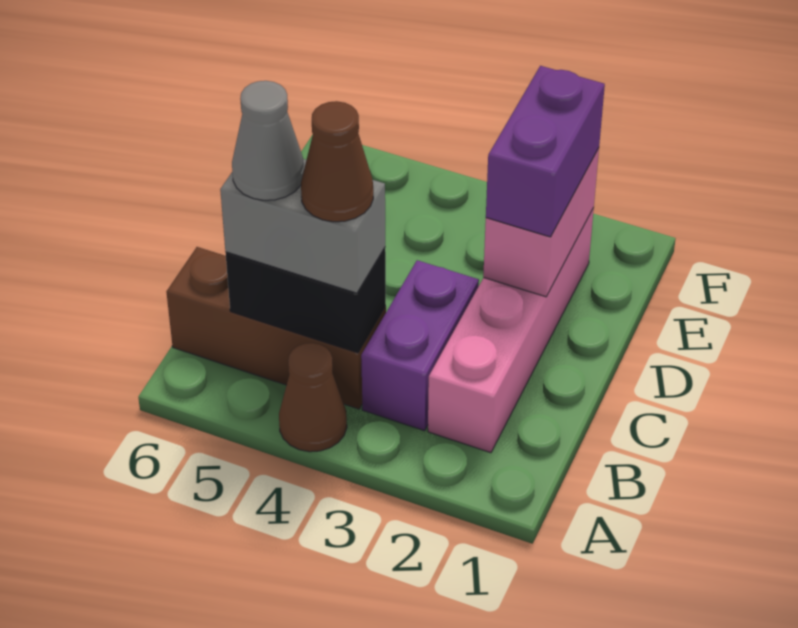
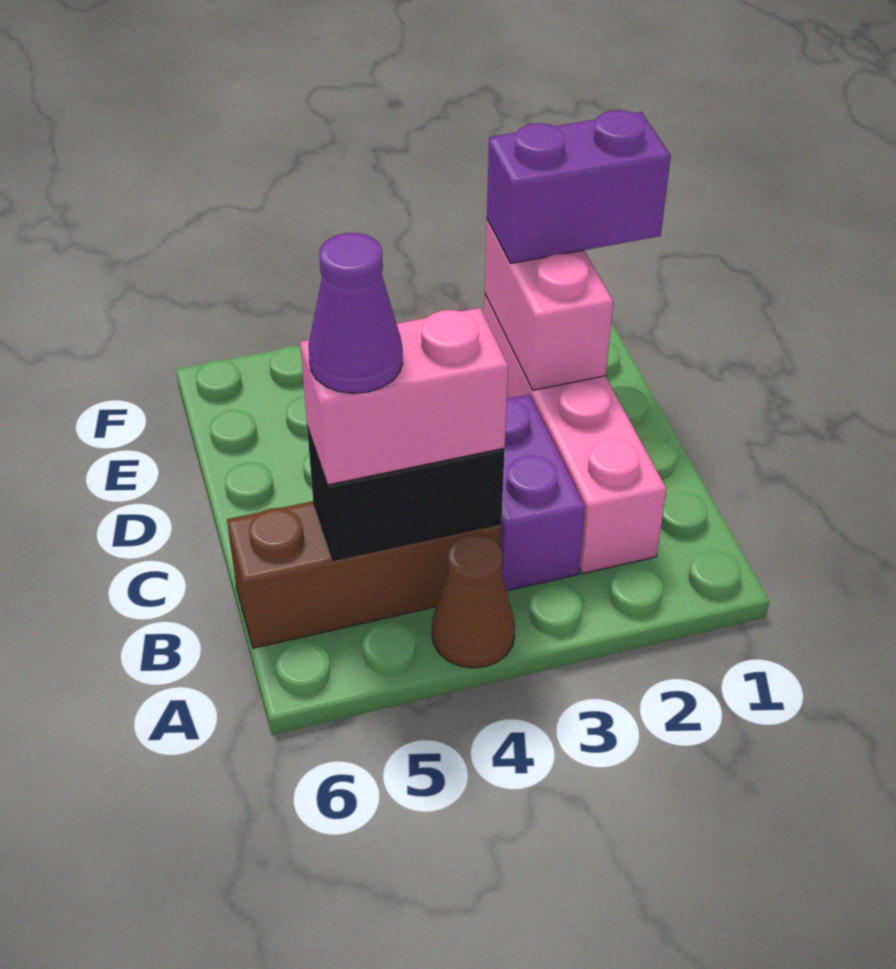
grey 1x2 brick [220,159,385,293] -> pink 1x2 brick [300,308,508,485]
brown 1x1 cone [301,101,373,222] -> none
grey 1x1 cone [232,81,304,200] -> purple 1x1 cone [308,233,403,393]
purple 1x2 brick [486,66,605,237] -> purple 1x2 brick turned to [487,110,671,263]

